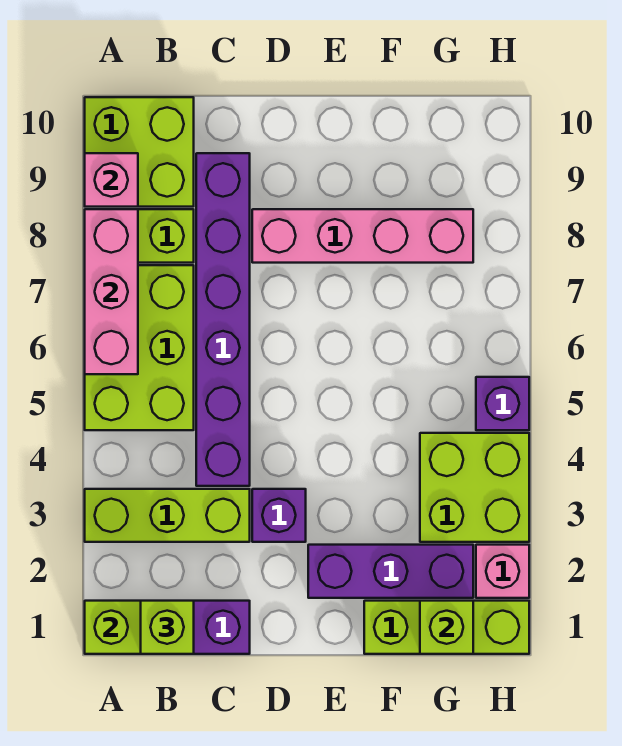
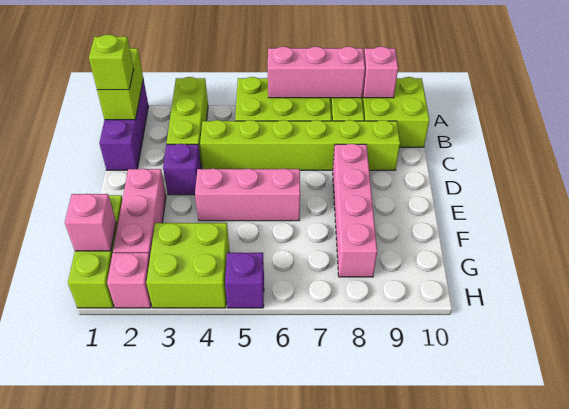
purple 1x6 brick [196,153,250,486] -> lime 1x6 brick [200,120,400,170]
purple 1x3 brick [308,545,473,598] -> pink 1x3 brick [113,169,166,255]
none -> pink 1x3 brick [195,169,300,221]
lime 1x1 brick [420,601,473,654] -> pink 1x1 brick [65,194,116,251]

